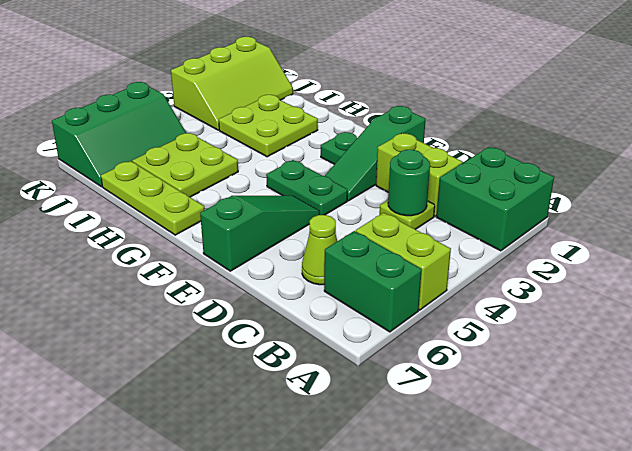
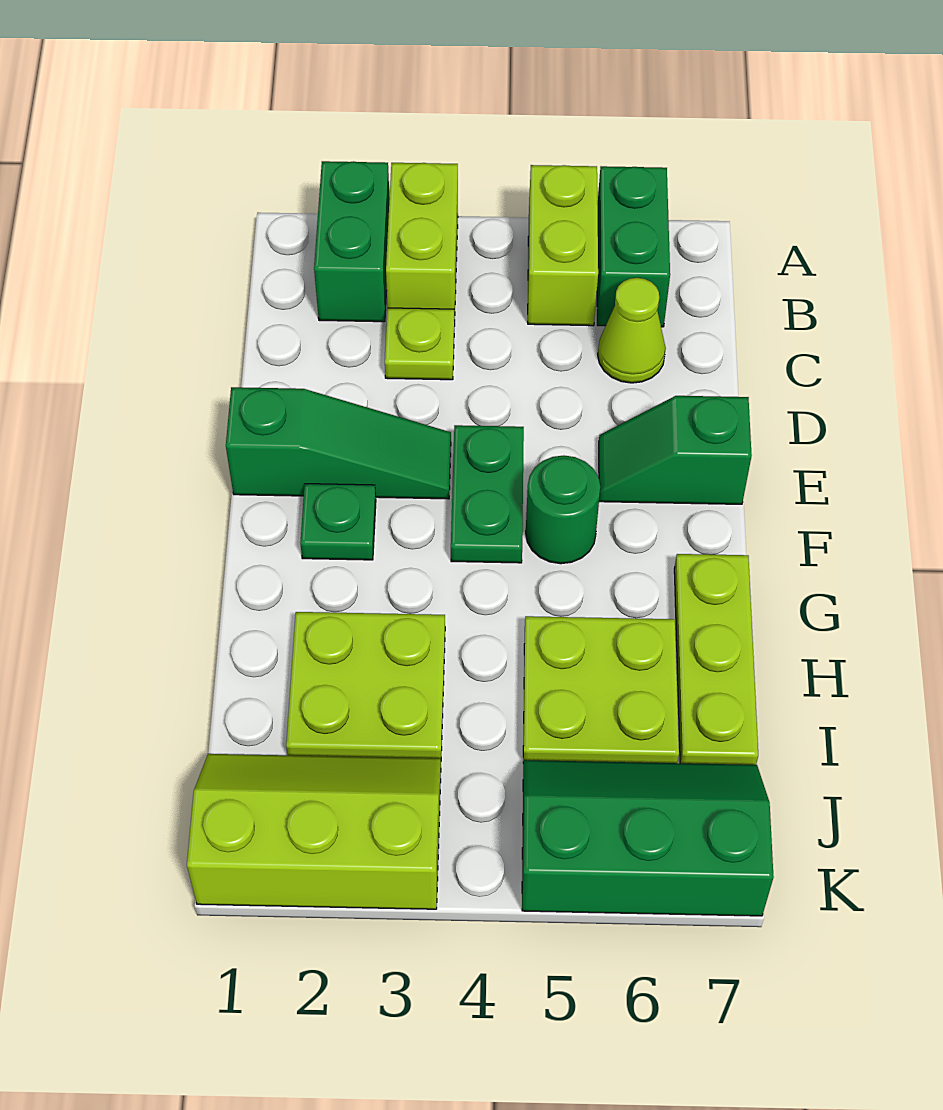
green 2x2 brick [437,147,554,251] -> green 1x2 brick [314,161,390,322]
lime 1x2 brick [376,133,463,216] -> lime 1x2 brick moved to [386,163,458,321]
green 1x1 round brick [388,150,430,216] -> green 1x1 round brick moved to [526,456,600,564]
green 1x3 slope [200,196,320,271] -> green 1x2 slope [599,396,752,504]

